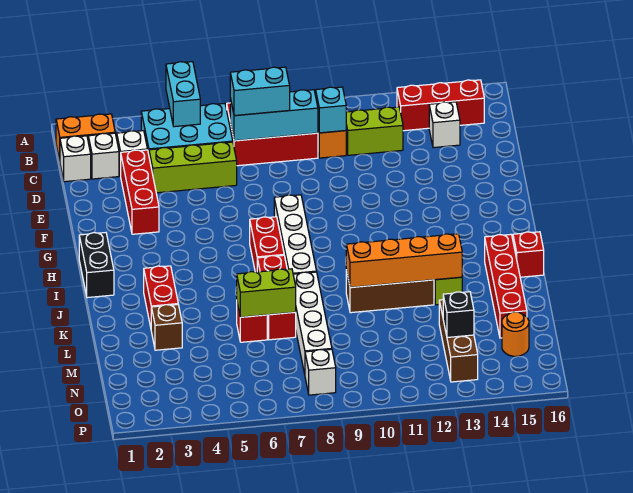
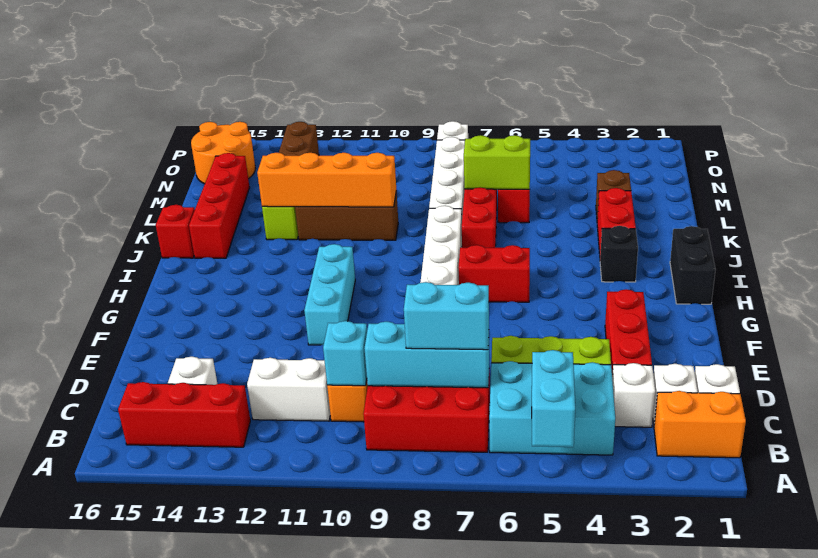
lime 1x2 brick [346,107,403,155] -> white 1x2 brick [247,358,330,421]
none -> cyan 1x3 brick [304,244,355,345]
red 1x2 brick [250,217,284,272] -> red 1x2 brick turned to [458,245,530,302]
black 1x1 brick [443,292,474,337] -> black 1x1 brick moved to [600,226,638,282]
orange 1x1 round brick [502,312,529,356] -> orange 2x2 round brick [191,122,255,184]

